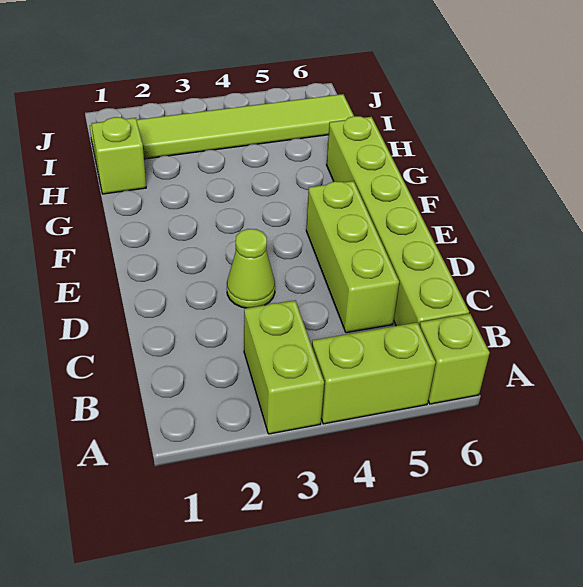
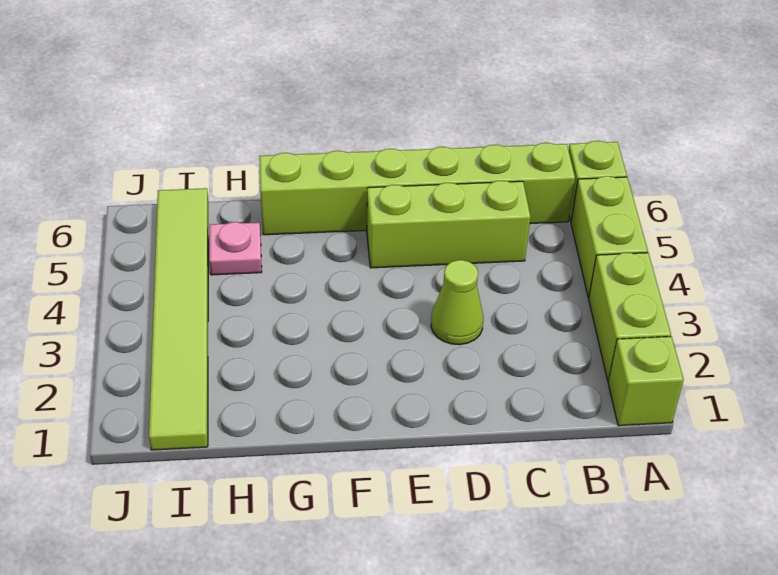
lime 1x2 brick [244,300,324,434] -> lime 1x2 brick turned to [589,253,671,381]
lime 1x1 brick [92,117,146,194] -> lime 1x1 brick moved to [608,336,684,426]
none -> pink 1x1 plate [209,222,262,275]

